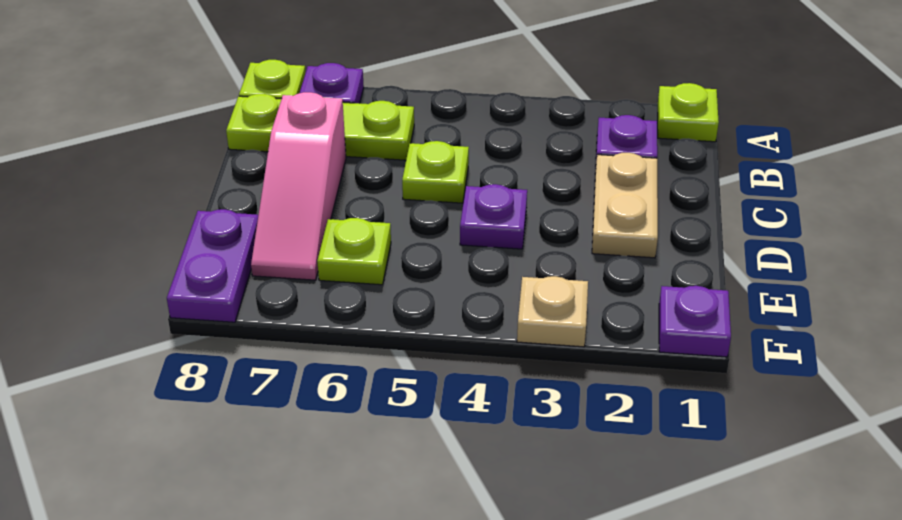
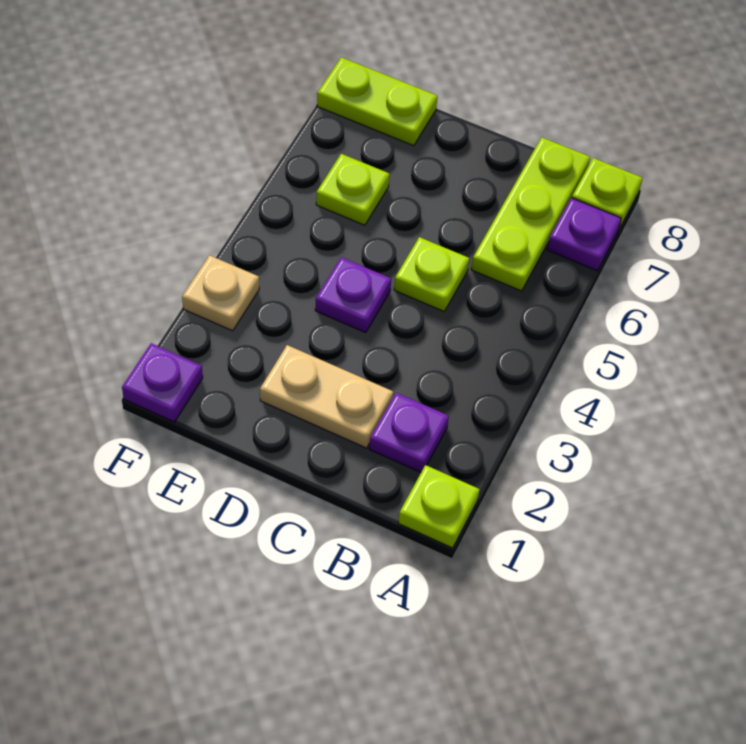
pink 1x3 slope [251,92,346,280] -> none
purple 1x2 plate [167,209,258,322] -> lime 1x2 plate [317,57,438,146]

